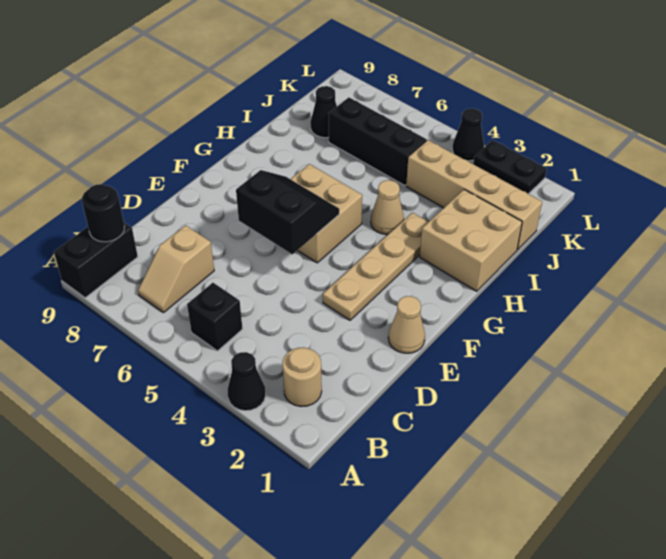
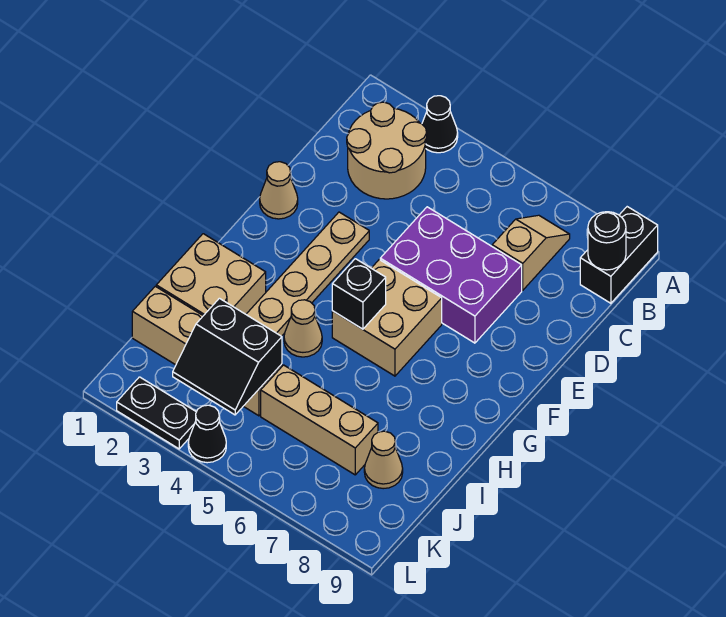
tan 1x1 round brick [282,347,322,407] -> tan 2x2 round brick [347,102,427,199]
black 1x1 brick [187,283,243,351] -> black 1x1 brick moved to [332,259,386,329]
none -> purple 2x3 brick [380,207,522,343]
black 2x2 slope [236,170,339,254] -> black 2x2 slope moved to [173,298,282,415]
black 1x3 brick [329,97,427,186] -> tan 1x3 brick [261,365,378,475]
black 1x1 cone [310,86,337,138] -> tan 1x1 cone [364,431,403,489]

